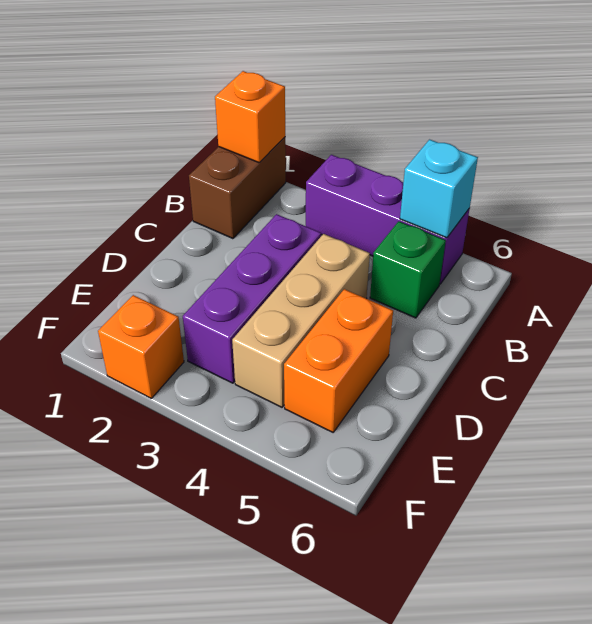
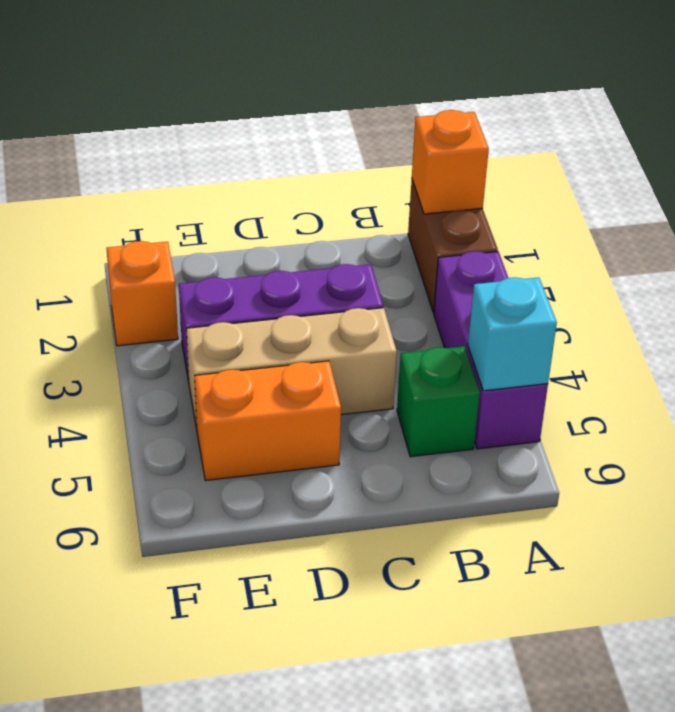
brown 1x2 brick [189,137,286,239] -> brown 1x2 brick turned to [408,180,498,313]

